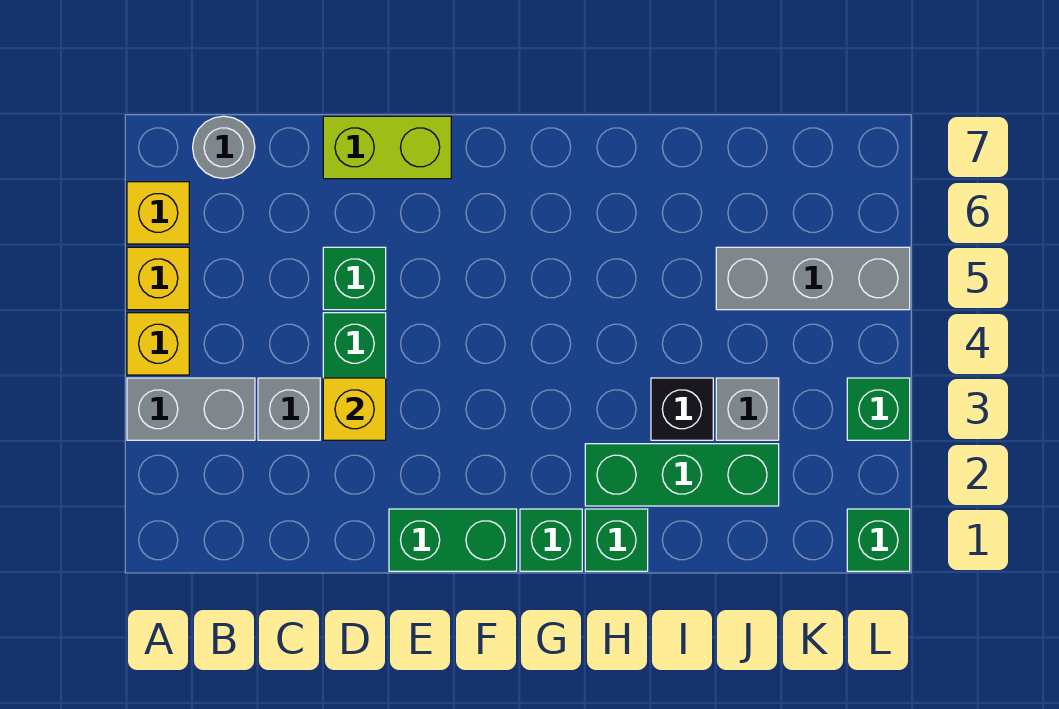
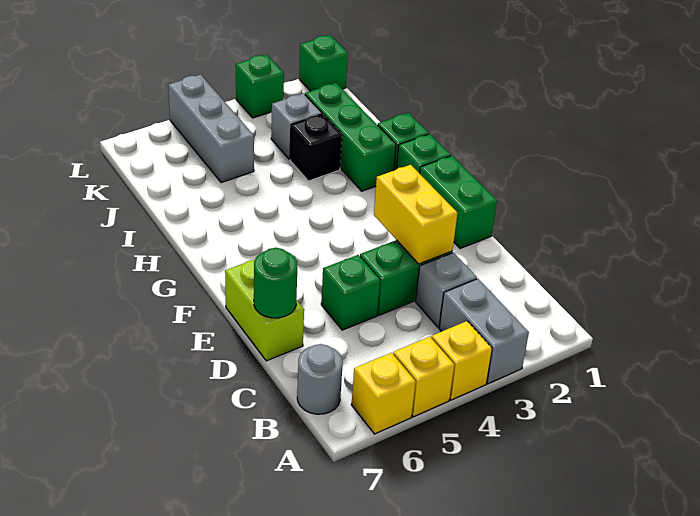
yellow 1x1 brick [323,378,386,440] -> yellow 1x2 brick [374,165,457,264]
none -> green 1x1 round brick [254,248,297,318]

